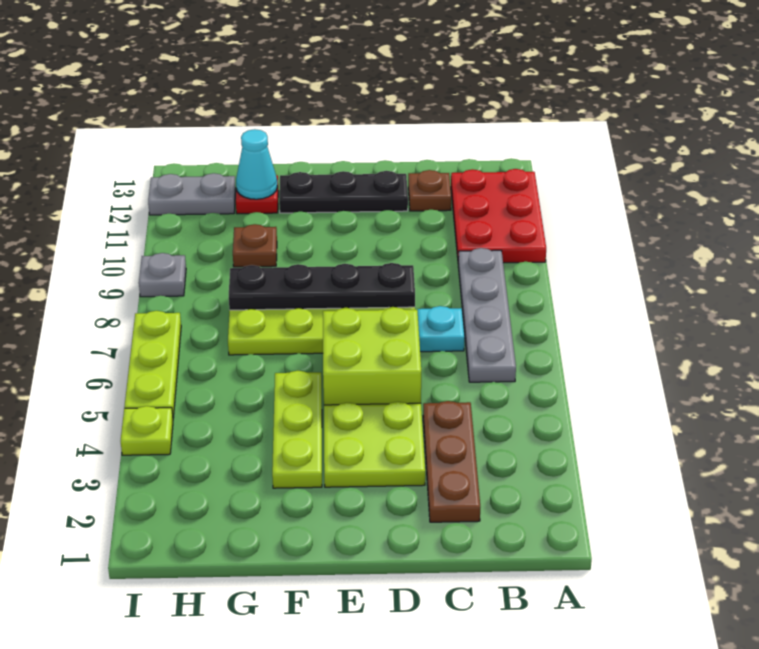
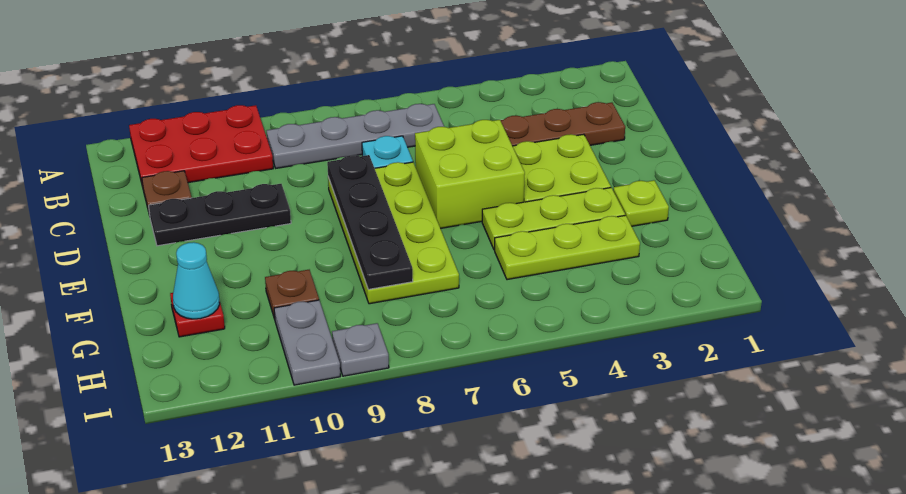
black 1x3 plate [279,171,408,213] -> black 1x3 plate turned to [149,184,291,246]
grey 1x2 plate [148,173,236,215] -> grey 1x2 plate moved to [274,300,340,385]
lime 1x1 plate [121,406,173,455] -> lime 1x1 plate moved to [613,180,669,226]
lime 1x3 plate [124,311,181,418] -> lime 1x3 plate moved to [495,215,640,280]

